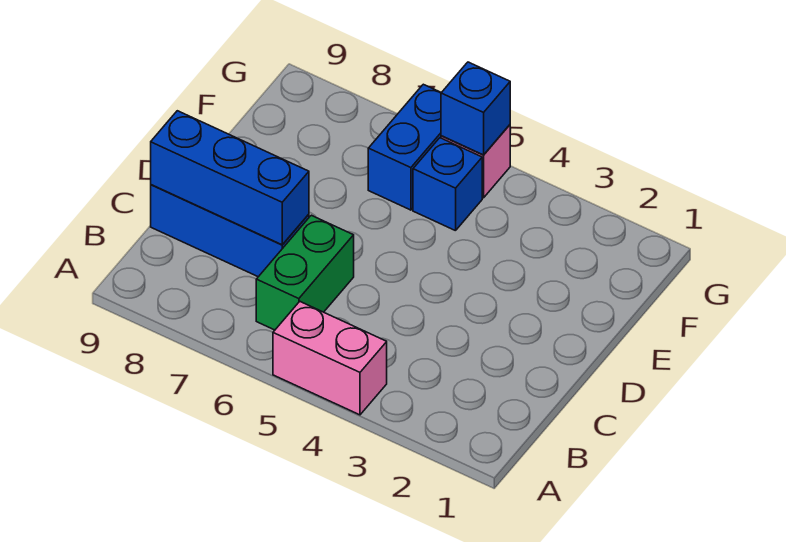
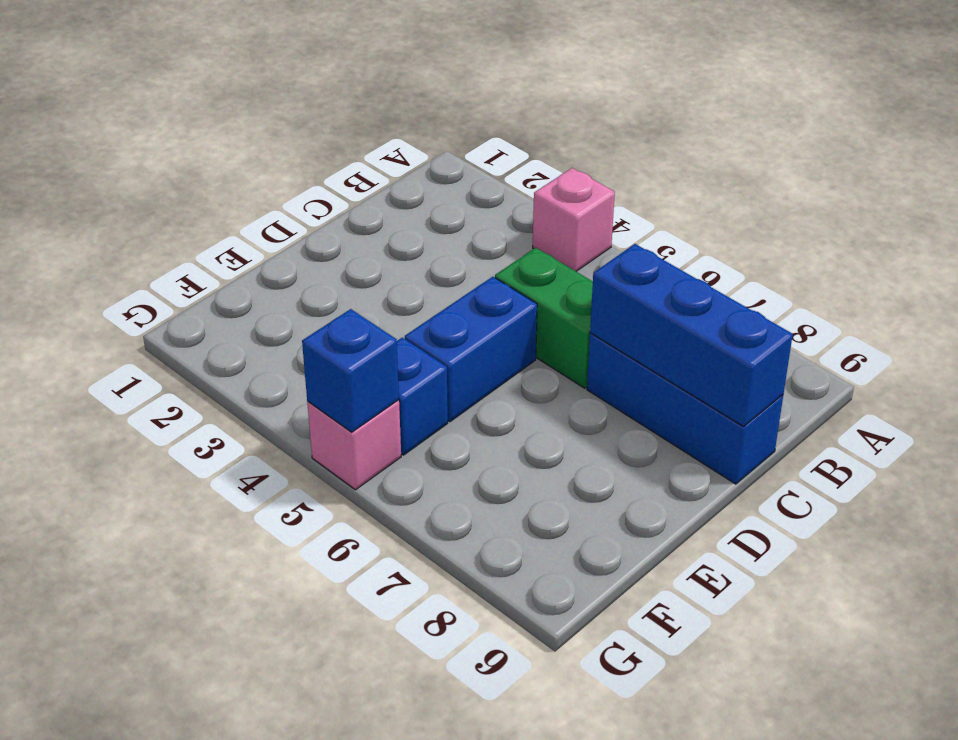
pink 1x2 brick [273,302,387,415] -> pink 1x1 brick [533,168,615,271]
green 1x2 brick [256,215,354,330] -> green 1x2 brick turned to [495,248,593,388]
blue 1x2 brick [368,84,441,210] -> blue 1x2 brick moved to [405,277,537,422]

